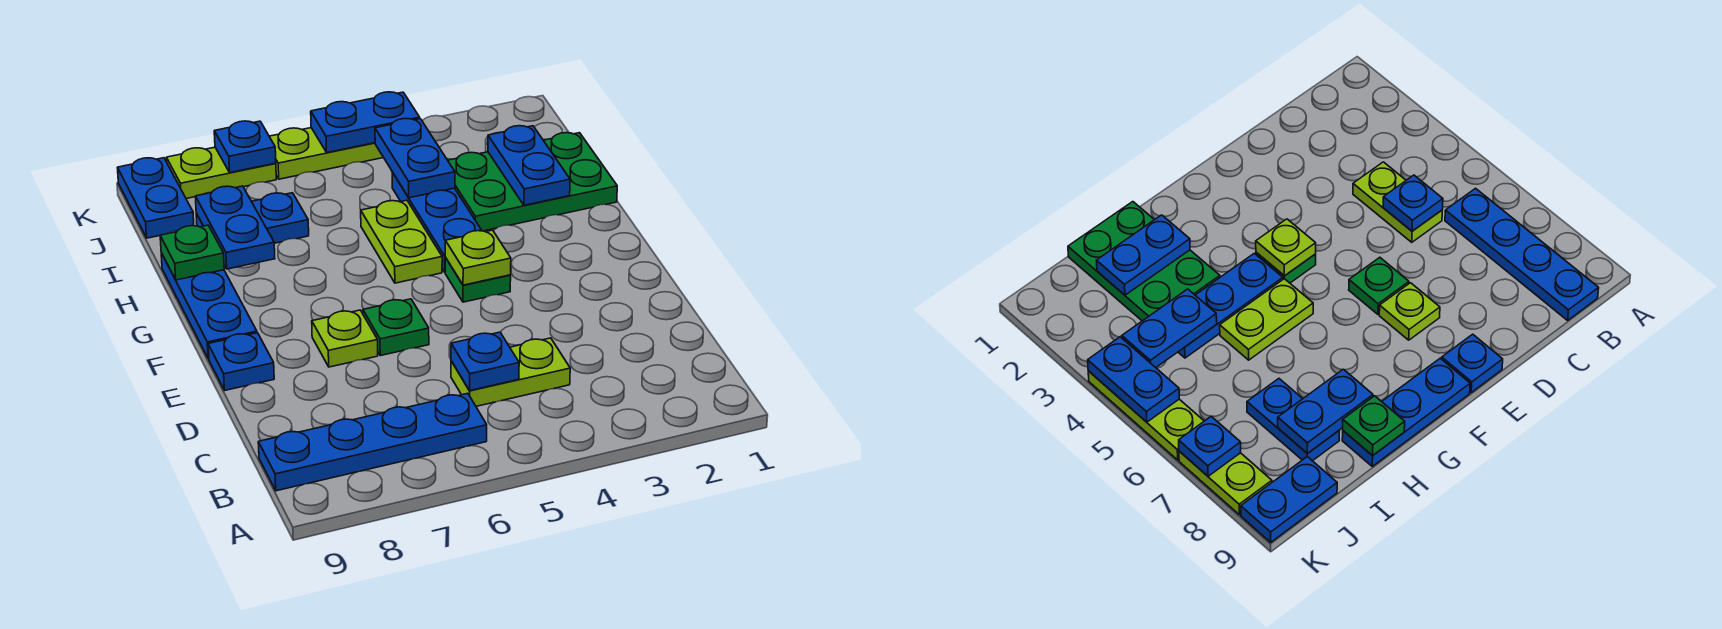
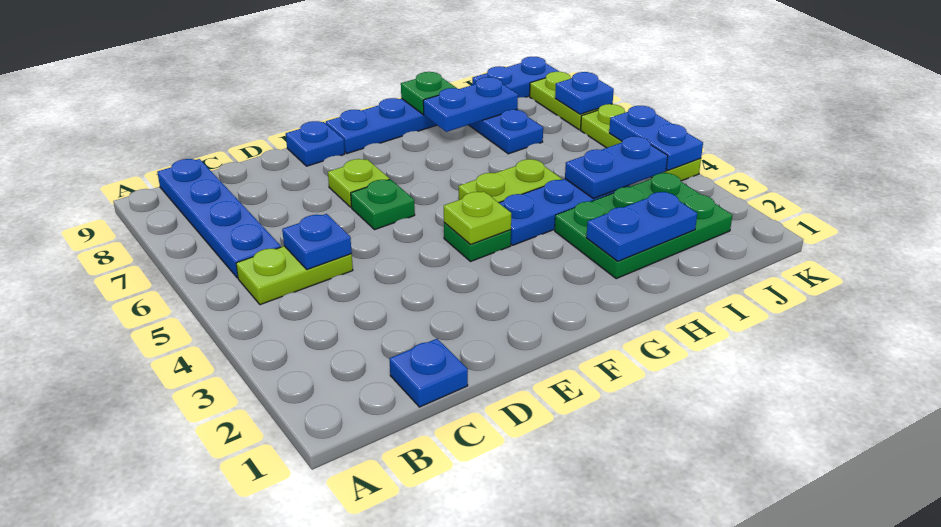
none -> blue 1x1 plate [389,339,468,407]
lime 1x2 plate [451,338,570,406] -> lime 1x2 plate turned to [236,246,353,305]
green 2x3 plate [448,133,617,231] -> green 2x3 plate turned to [555,173,732,279]

